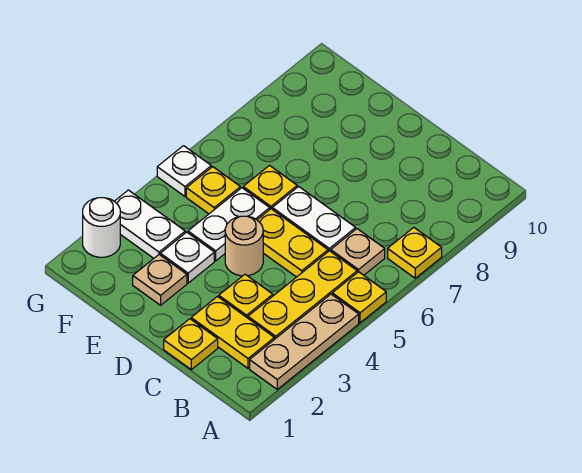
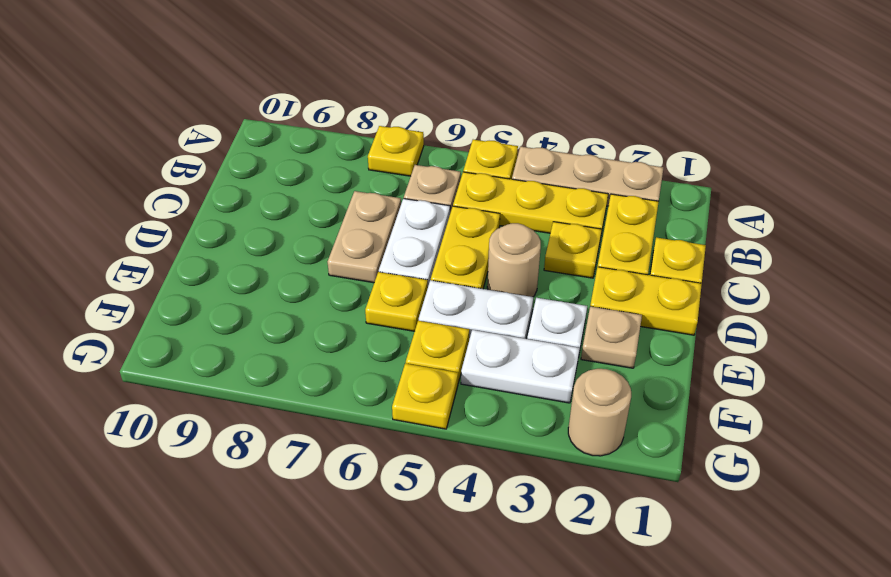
none -> tan 1x2 plate [328,191,401,283]
none -> yellow 1x2 plate [590,267,702,335]
white 1x2 plate [115,190,185,258] -> white 1x2 plate turned to [461,330,580,403]
white 1x1 round brick [83,198,120,257] -> tan 1x1 round brick [568,369,631,456]
white 1x1 plate [157,146,211,196] -> yellow 1x1 plate [392,363,458,429]

